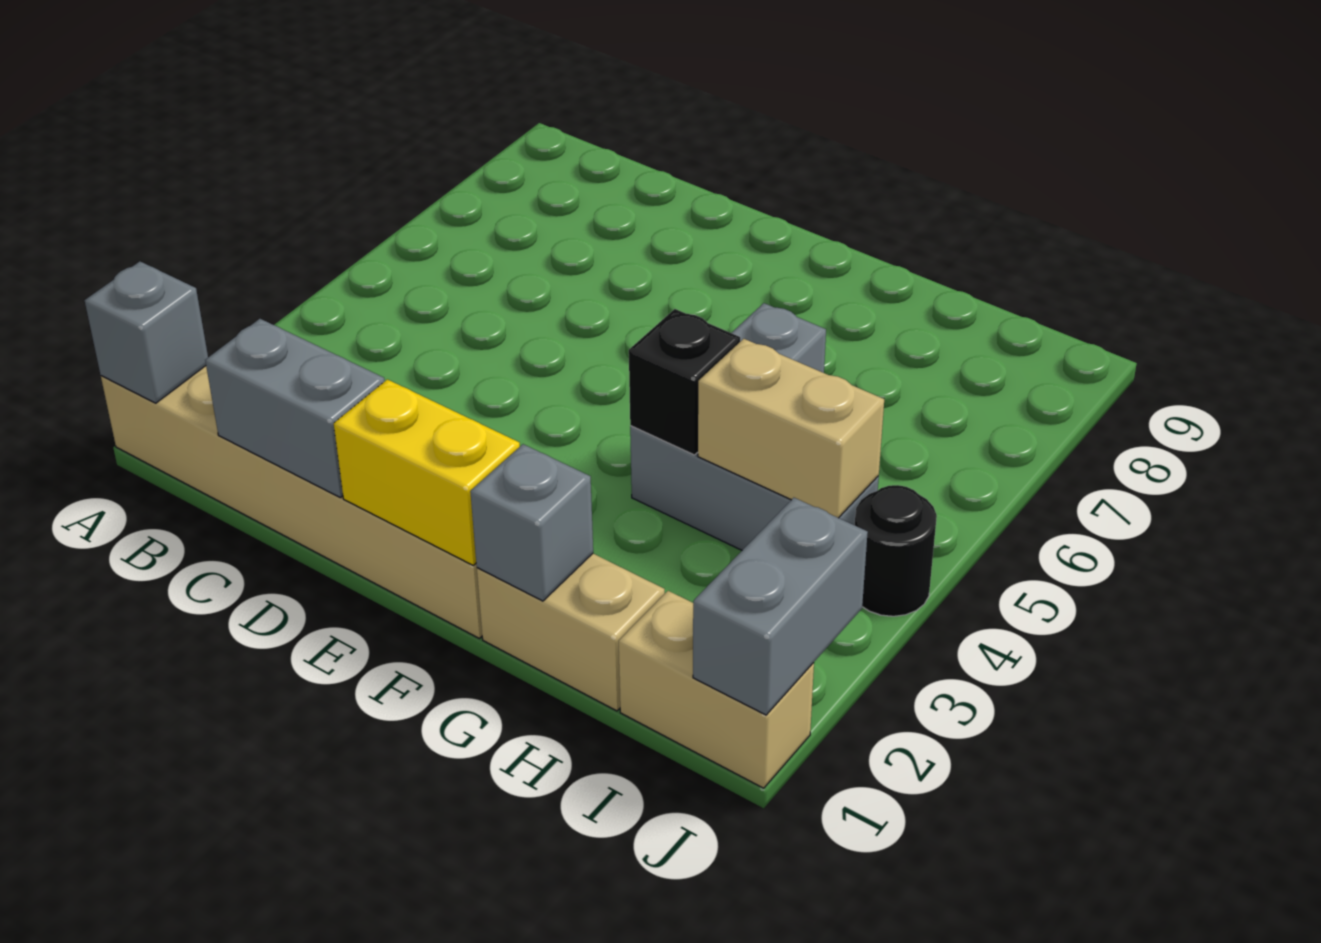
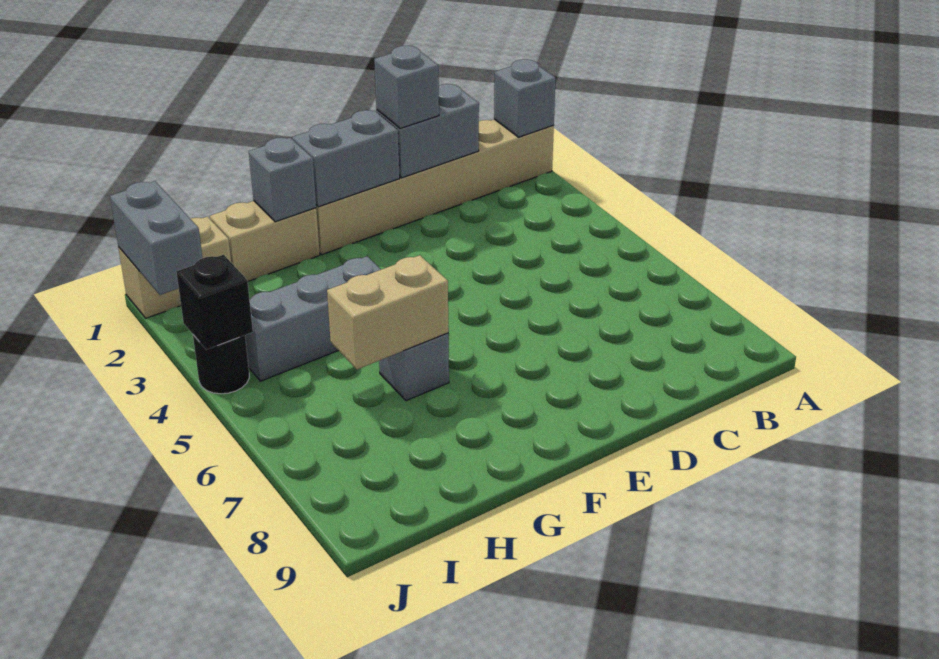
none -> grey 1x1 brick [374,46,439,128]
yellow 1x2 brick [334,379,520,565] -> grey 1x2 brick [292,110,400,207]
black 1x1 brick [629,309,740,455] -> black 1x1 brick moved to [176,255,253,350]
tan 1x2 brick [698,339,884,518] -> tan 1x2 brick moved to [327,255,448,370]

